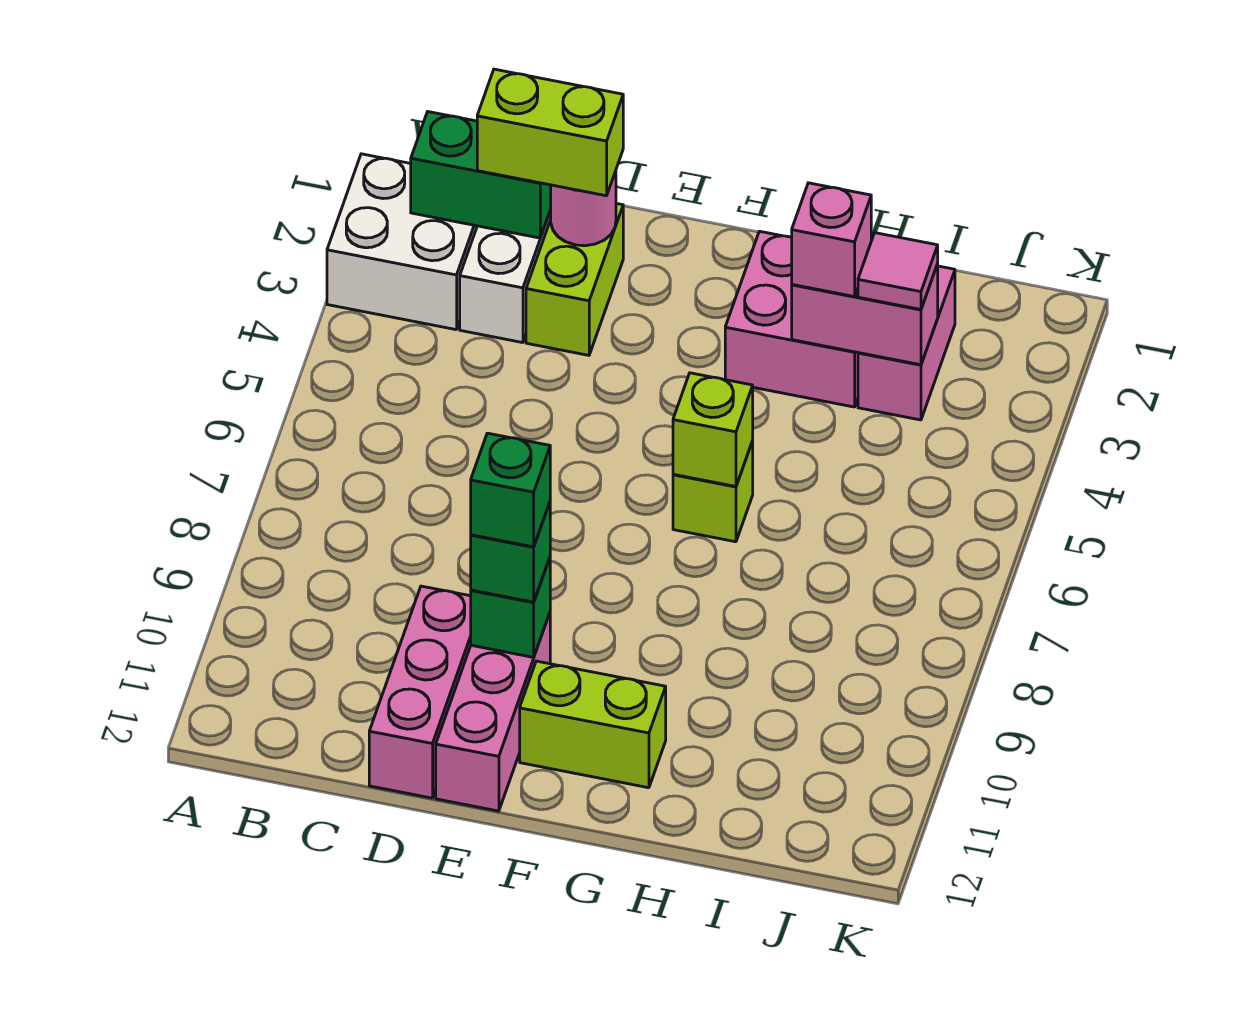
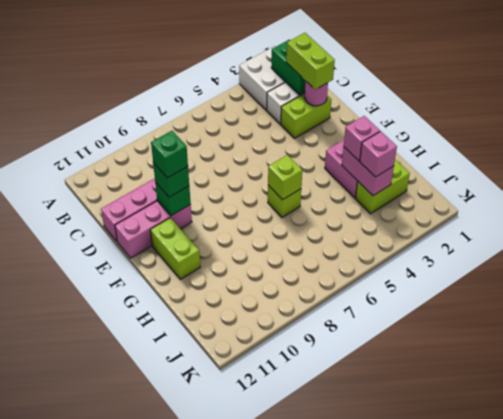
pink 1x2 brick [858,266,955,420] -> lime 1x2 brick [355,160,410,214]
pink 1x1 tile [858,233,938,309] -> pink 1x1 brick [360,131,397,177]

